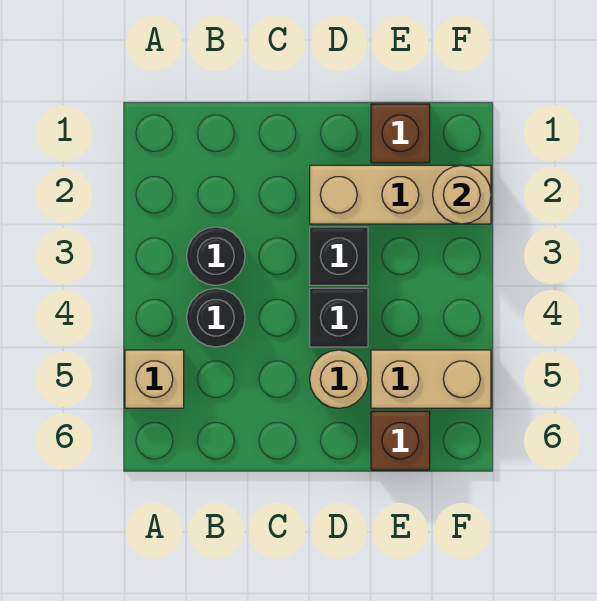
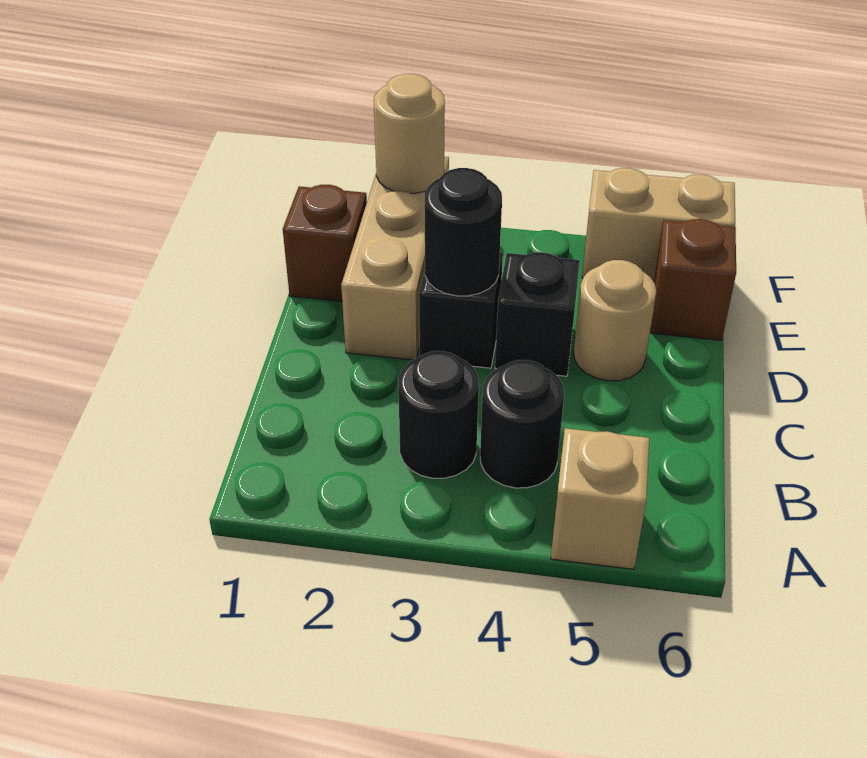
none -> black 1x1 round brick [425,168,502,296]
tan 1x2 brick [371,350,491,408] -> tan 1x2 brick turned to [582,168,735,282]

